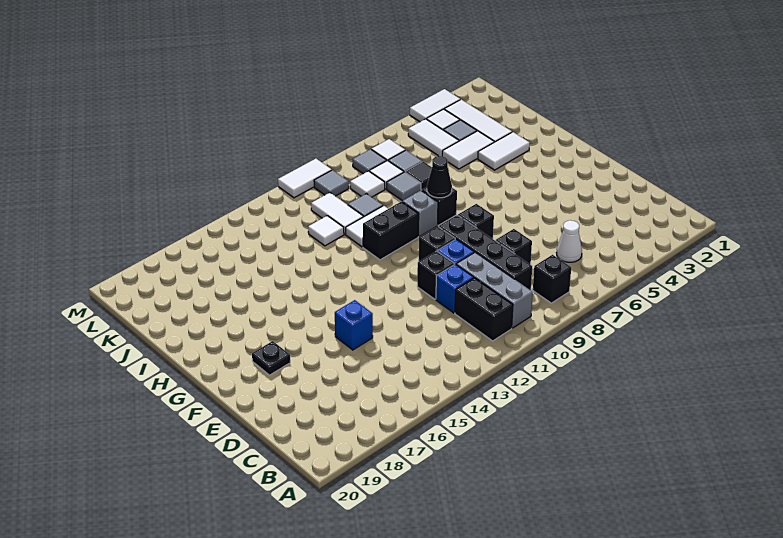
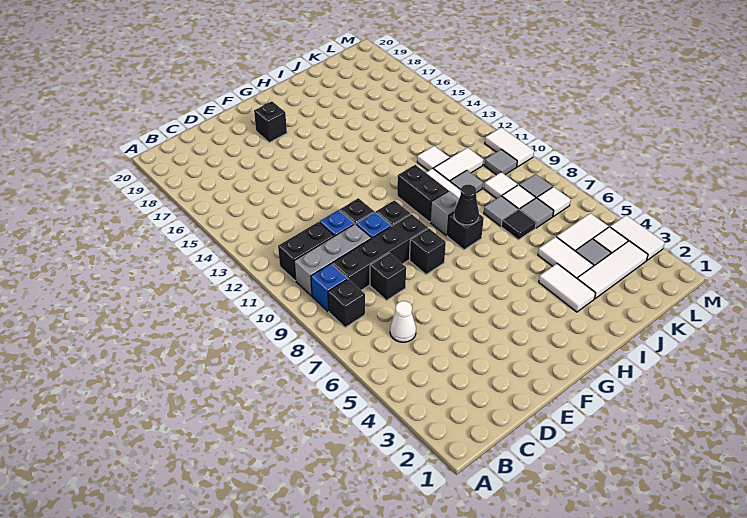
blue 1x1 brick [335,300,373,350] -> blue 1x1 brick moved to [311,264,347,311]
black 1x1 plate [252,341,290,375] -> black 1x1 brick [254,101,287,142]

